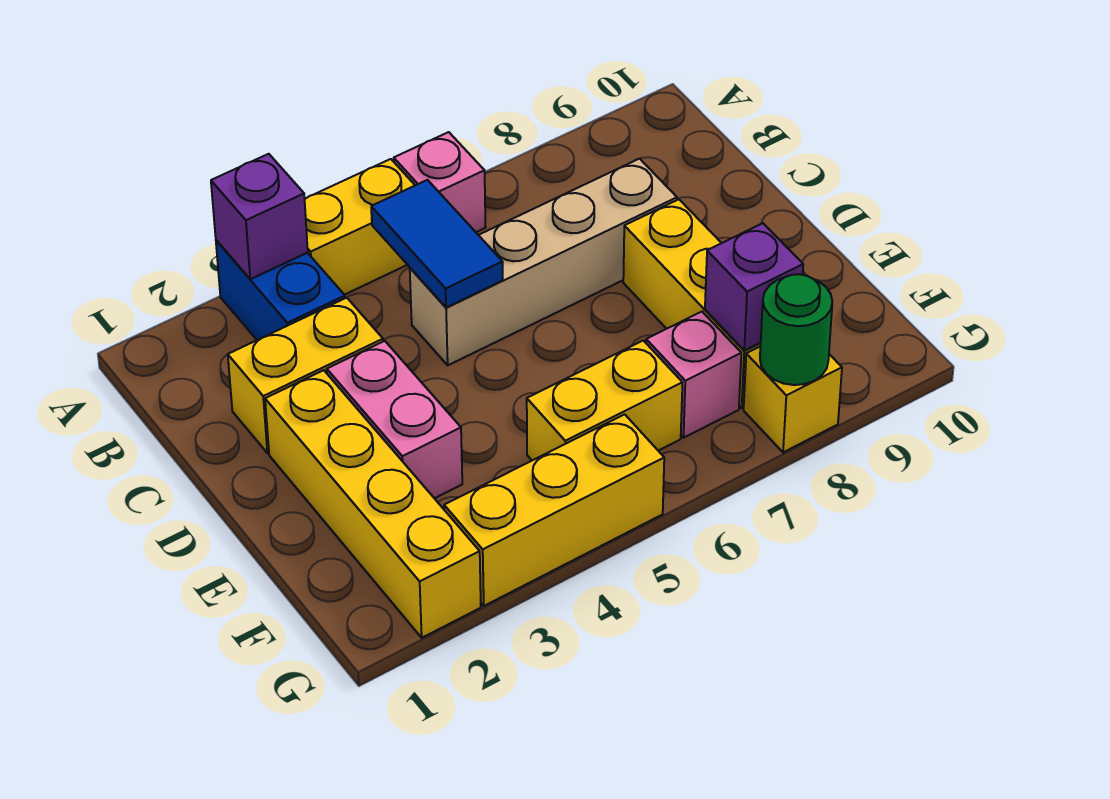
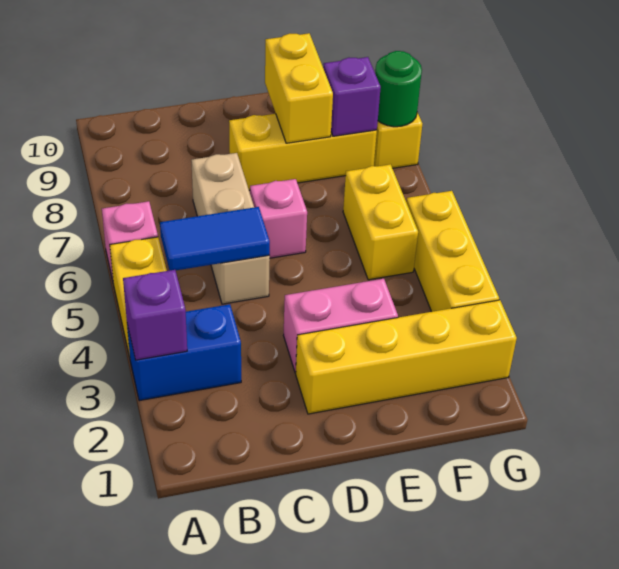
yellow 1x2 brick [228,298,383,453] -> yellow 1x2 brick moved to [265,33,333,143]
tan 1x4 brick [410,159,677,365] -> tan 1x3 brick [191,153,270,304]
pink 1x1 brick [646,312,741,438] -> pink 1x1 brick moved to [250,179,307,258]

